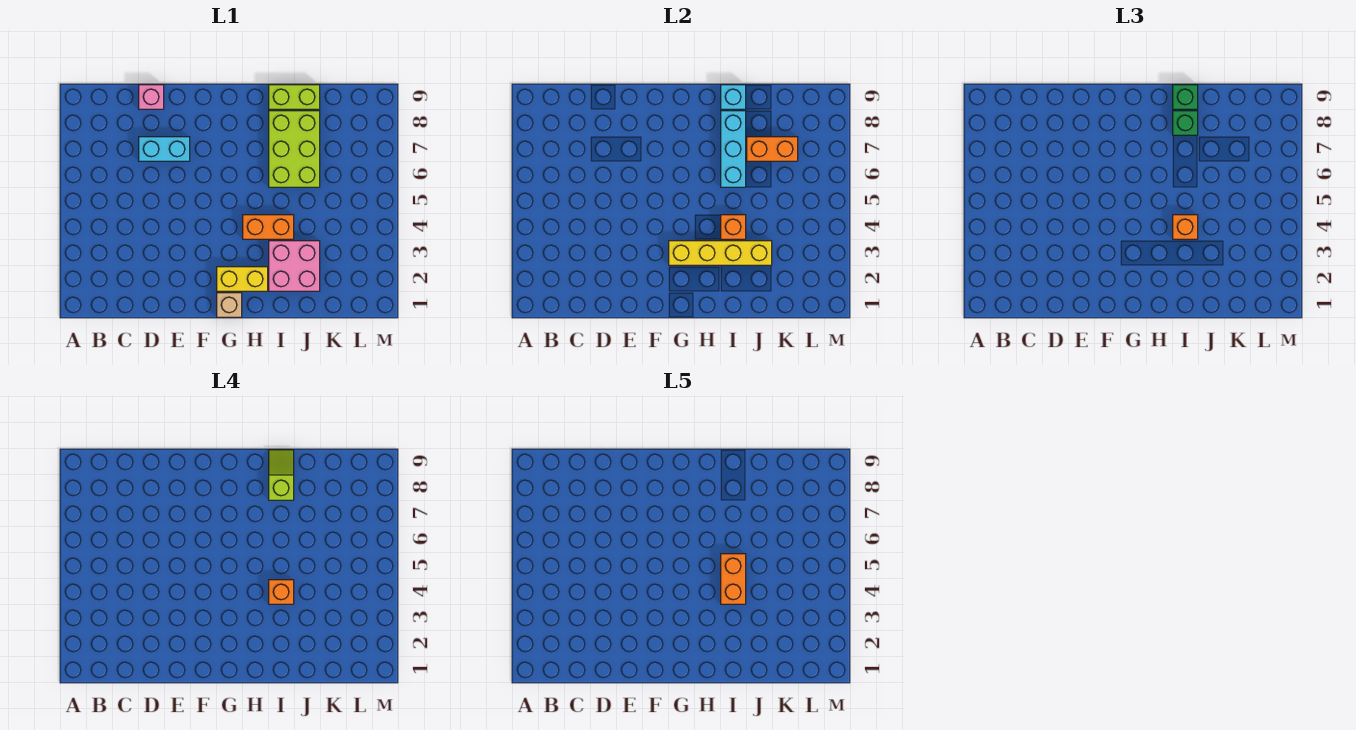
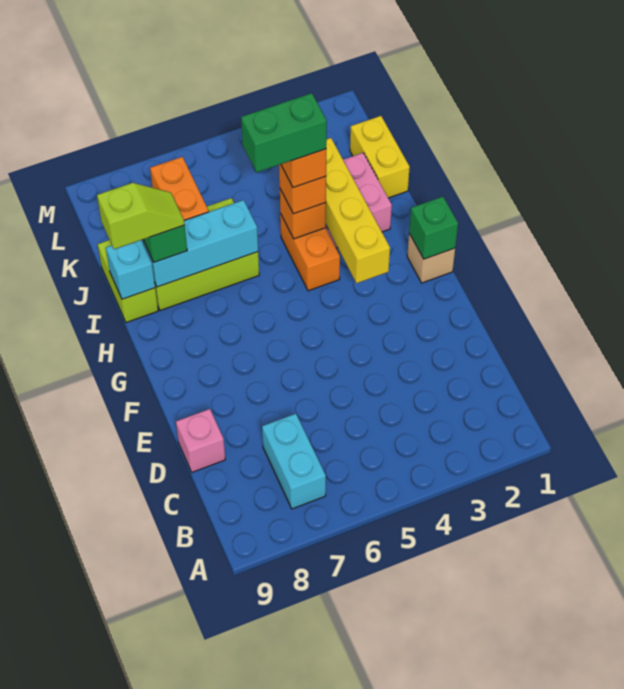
cyan 1x2 brick [139,137,190,161] -> cyan 1x2 brick moved to [262,414,326,509]
yellow 1x2 brick [217,267,268,291] -> yellow 1x2 brick moved to [350,116,410,198]
orange 1x2 brick [721,554,746,604] -> green 1x2 brick [241,93,327,172]
lime 1x2 slope [269,450,294,500] -> lime 1x2 slope turned to [97,183,185,249]
green 1x1 brick [1173,85,1198,109] -> green 1x1 brick moved to [409,197,458,259]

